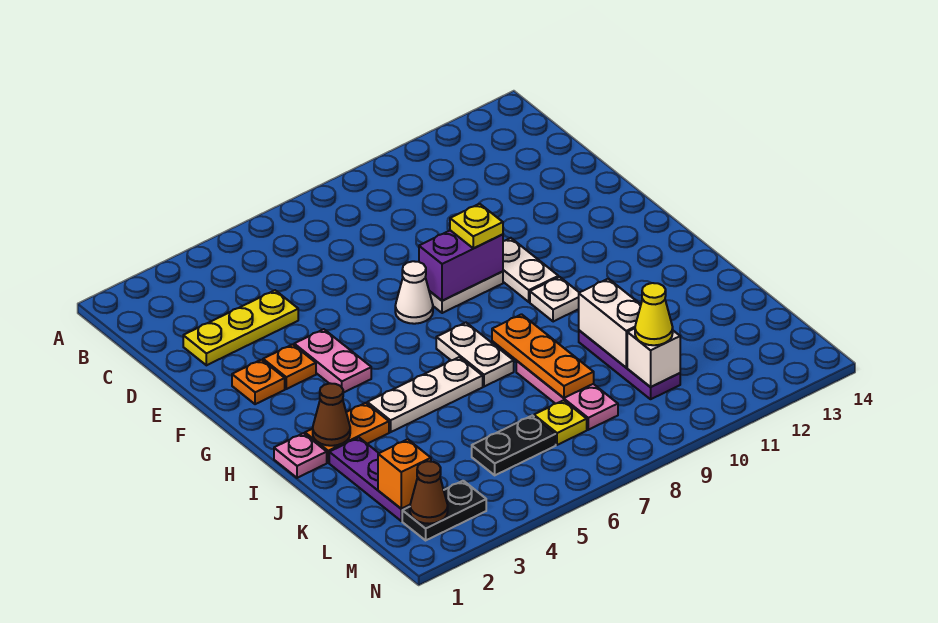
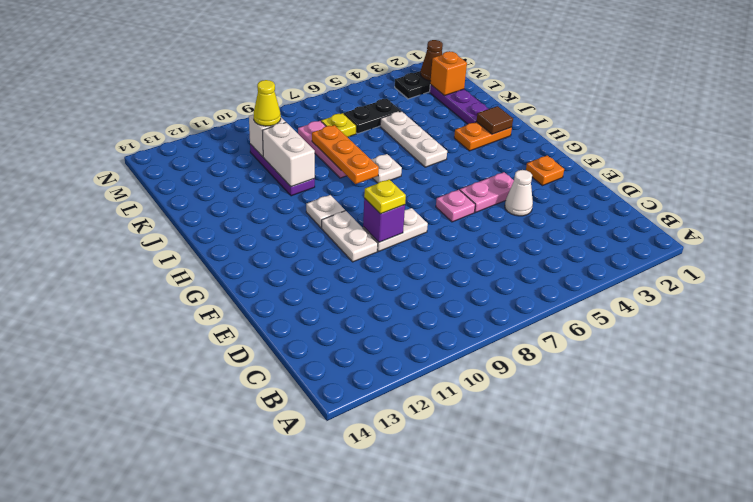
yellow 1x3 plate [183,290,298,365] -> none
orange 1x1 plate [263,344,316,389] -> none
pink 1x2 plate [294,329,371,393] -> pink 1x2 plate turned to [460,172,514,213]
white 1x1 cone [395,261,433,324] -> white 1x1 cone moved to [505,170,533,216]
purple 1x2 brick [419,230,503,301] -> purple 1x1 brick [363,198,405,242]
white 1x2 plate [436,323,514,387] -> white 1x1 plate [371,154,402,183]
pink 1x1 plate [274,433,327,478] -> pink 1x1 plate moved to [436,190,475,222]
brown 1x1 cone [313,383,350,446] -> brown 1x1 tile [477,106,513,134]
white 1x3 plate [367,357,483,432] -> white 1x3 plate turned to [380,111,447,167]

